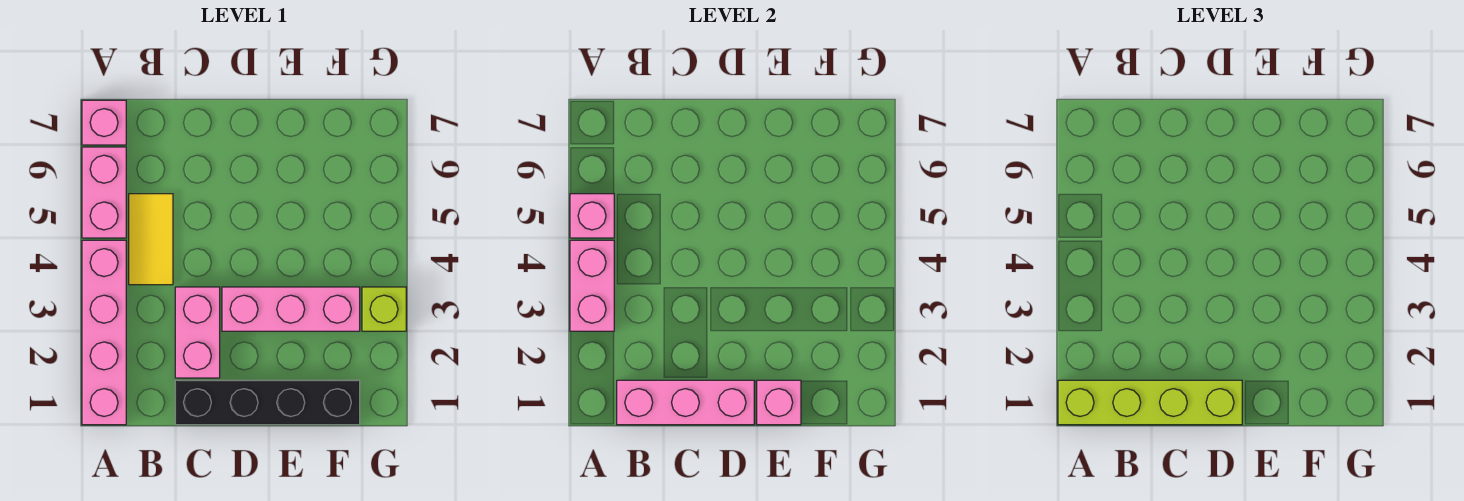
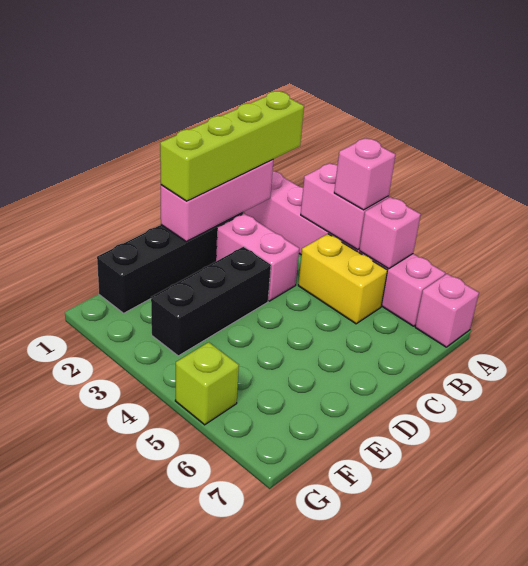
yellow 1x2 tile [129,194,173,285] -> yellow 1x2 brick [298,234,387,324]
pink 1x3 brick [222,287,360,331] -> black 1x3 brick [151,247,271,356]
pink 1x1 brick [757,380,801,425] -> pink 1x1 brick moved to [334,138,395,210]
lime 1x1 brick [362,287,406,331] -> lime 1x1 brick moved to [175,342,239,425]

